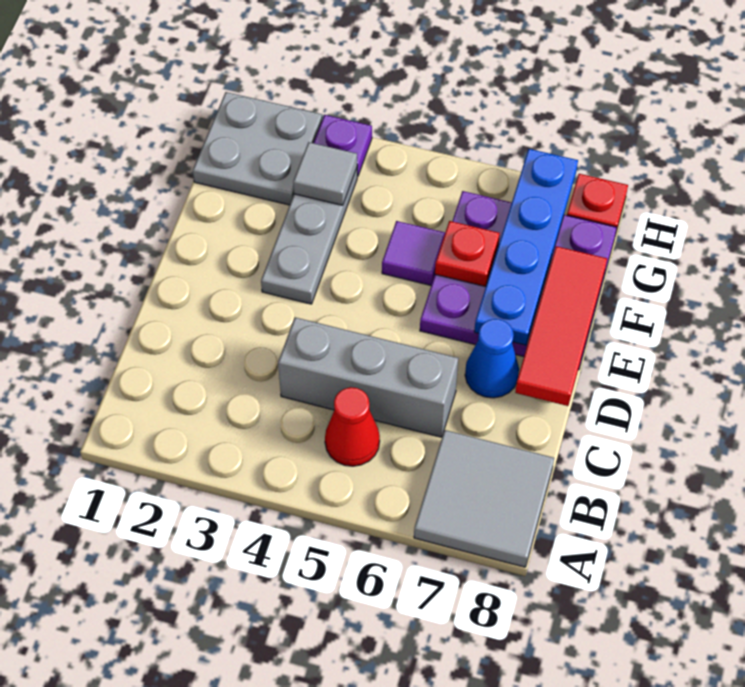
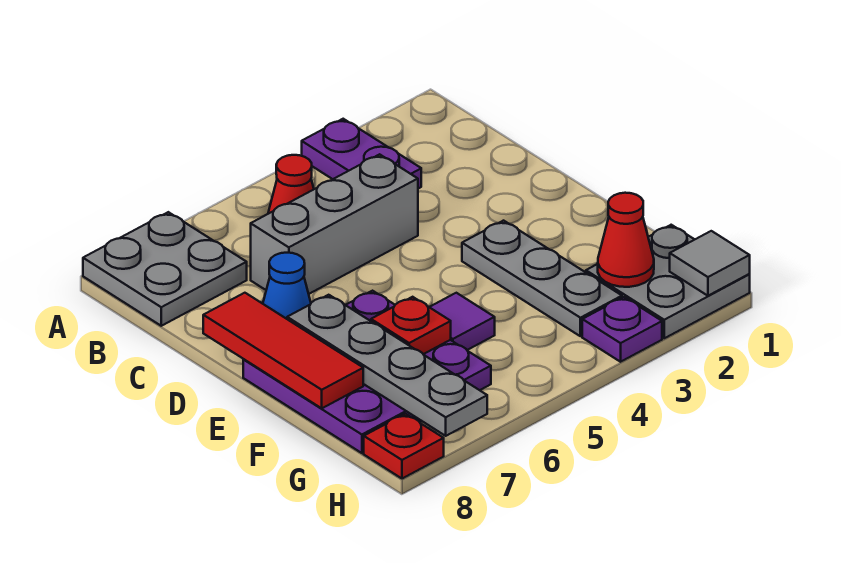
none -> purple 1x2 plate [302,119,421,189]
grey 2x2 tile [414,430,554,567] -> grey 2x2 plate [83,212,247,326]
blue 1x4 plate [474,149,578,345] -> grey 1x4 plate [287,295,487,436]
none -> red 1x1 cone [598,193,654,287]
grey 1x1 tile [293,142,357,205] -> grey 1x1 tile moved to [670,231,750,296]

